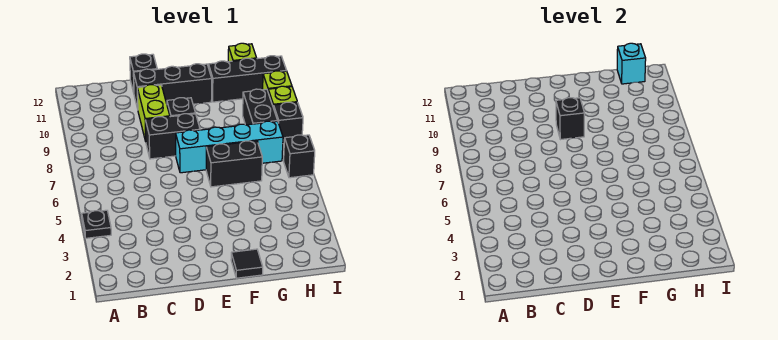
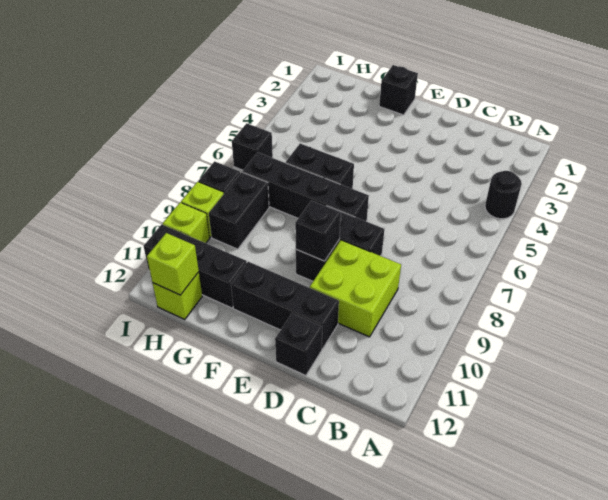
black 1x1 plate [82,210,111,238] -> black 1x1 round brick [485,171,522,219]
lime 1x2 brick [137,85,170,141] -> lime 2x2 brick [310,240,401,337]
cyan 1x4 brick [176,121,283,173] -> black 1x4 brick [242,152,369,221]
black 1x1 tile [231,249,263,278] -> black 1x1 brick [379,65,418,115]
cyan 1x1 brick [617,43,646,84] -> lime 1x1 brick [147,233,199,295]

